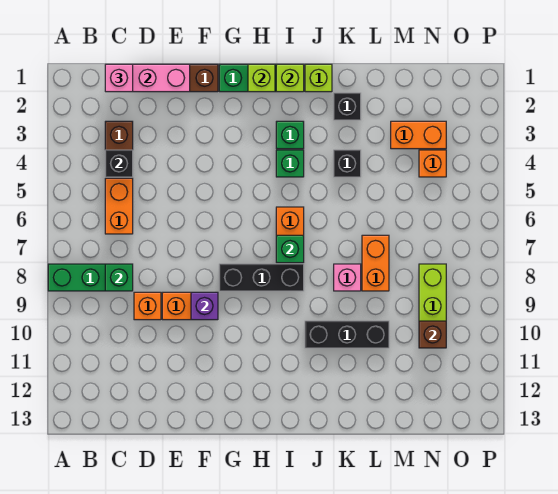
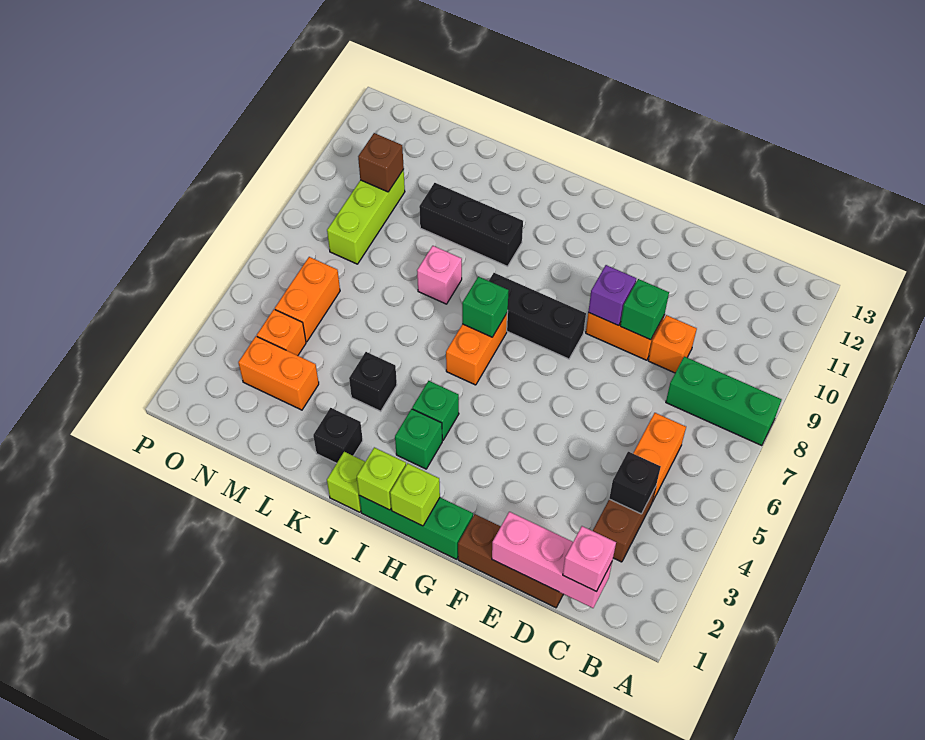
green 1x1 brick [105,264,133,291] -> green 1x1 brick moved to [620,279,669,340]
orange 1x2 brick [362,235,389,291] -> orange 1x2 brick moved to [275,257,340,342]

